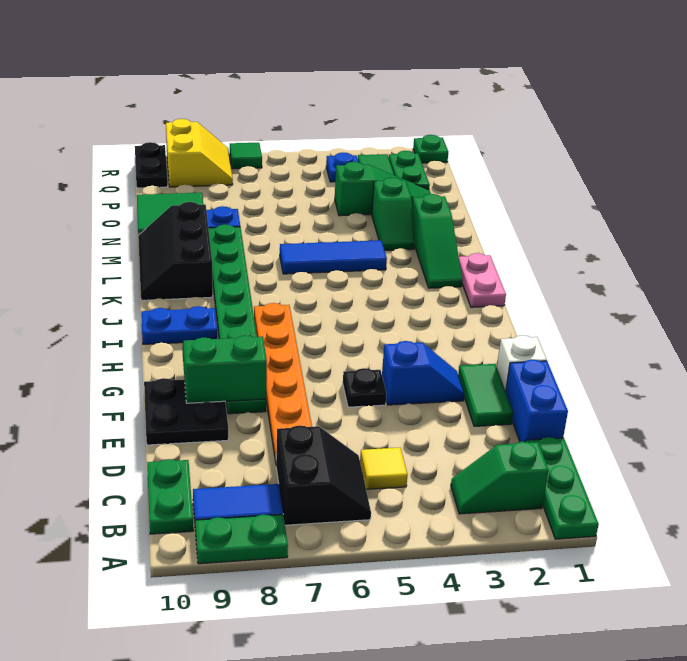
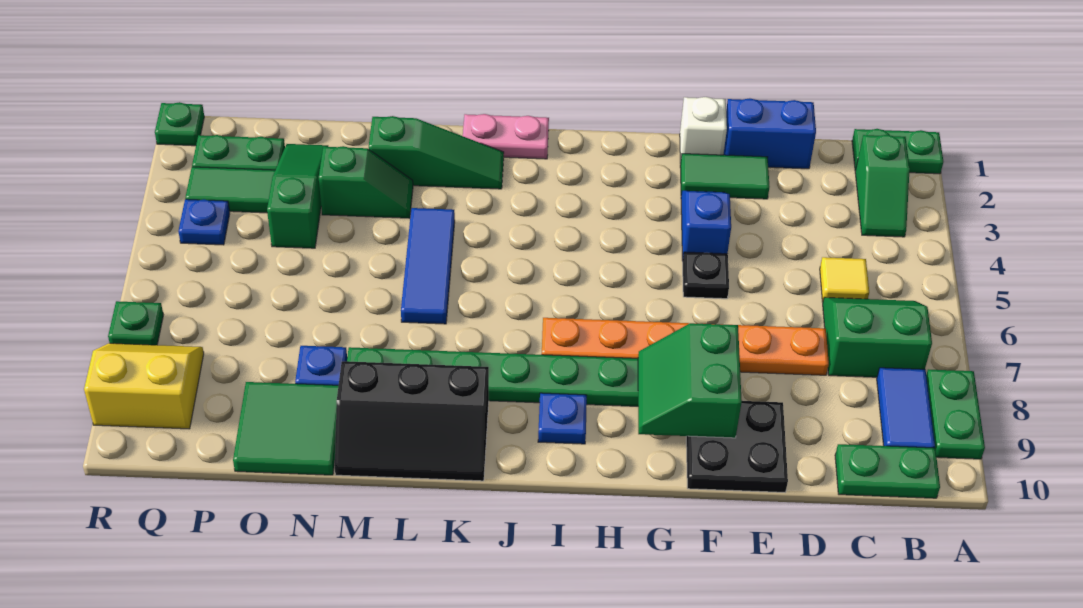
green 1x3 plate [525,437,599,539] -> green 1x2 plate [852,129,943,174]
black 2x2 slope [276,425,371,525] -> green 2x2 slope [823,297,932,377]
blue 1x2 plate [141,306,217,344] -> blue 1x1 plate [538,393,587,444]
black 1x2 plate [135,142,168,188] -> none
green 1x1 tile [230,143,262,169] -> green 1x1 plate [108,301,163,345]

